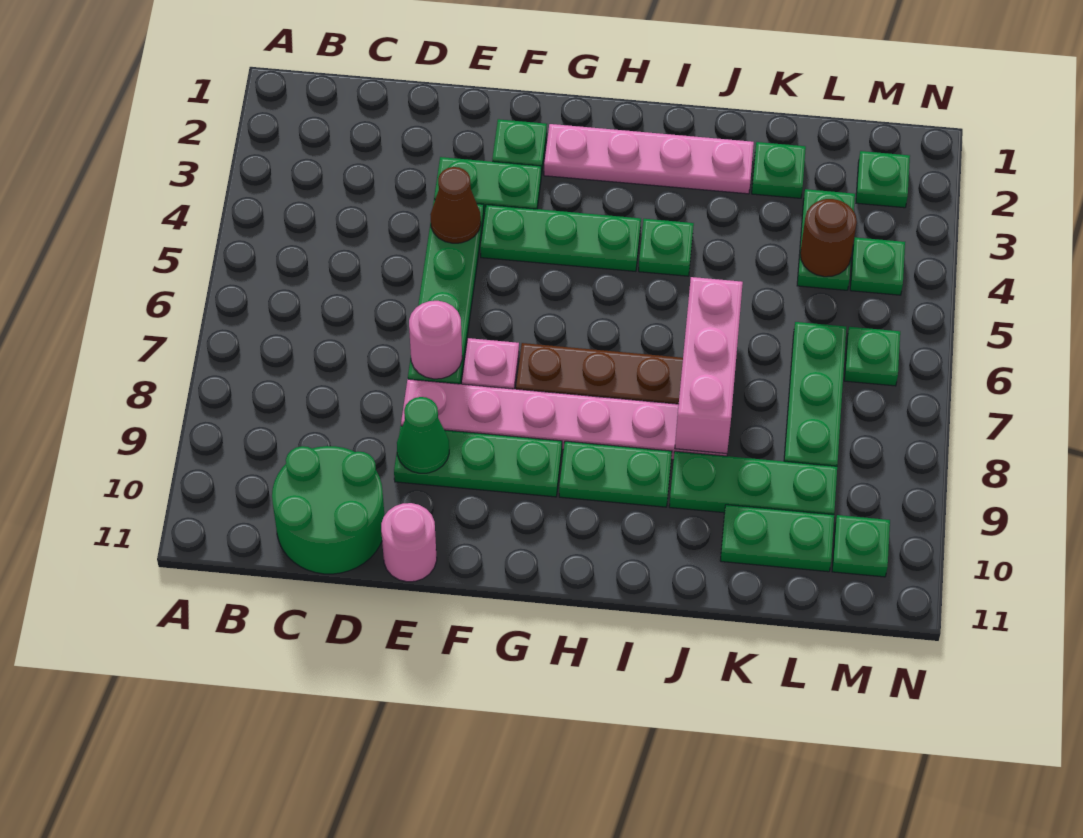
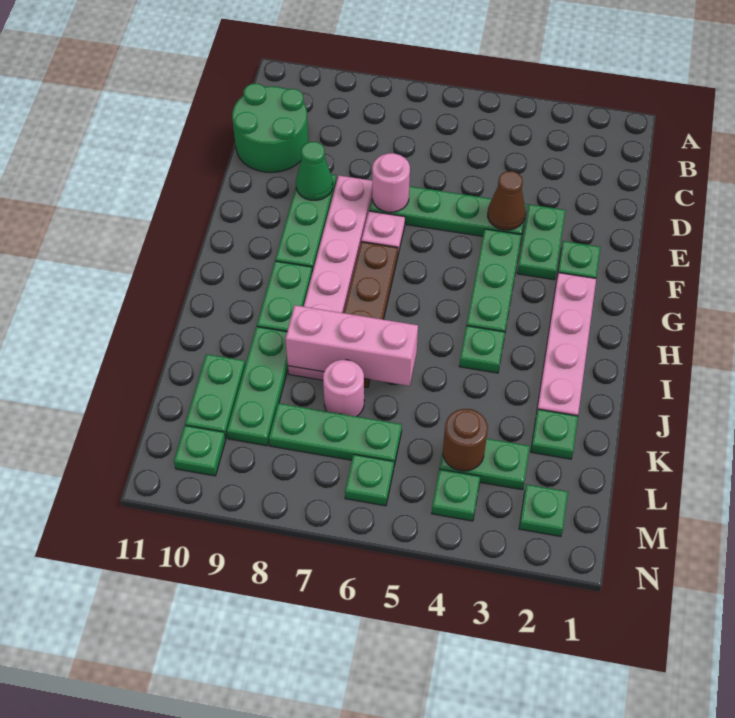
pink 1x1 round brick [381,503,437,582] -> pink 1x1 round brick moved to [323,360,364,416]

